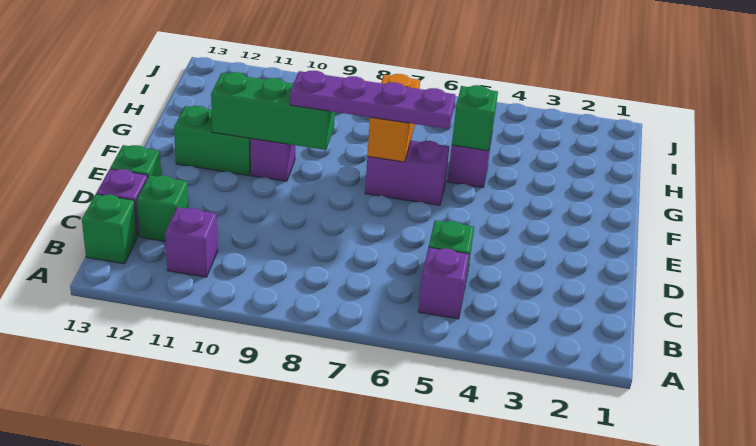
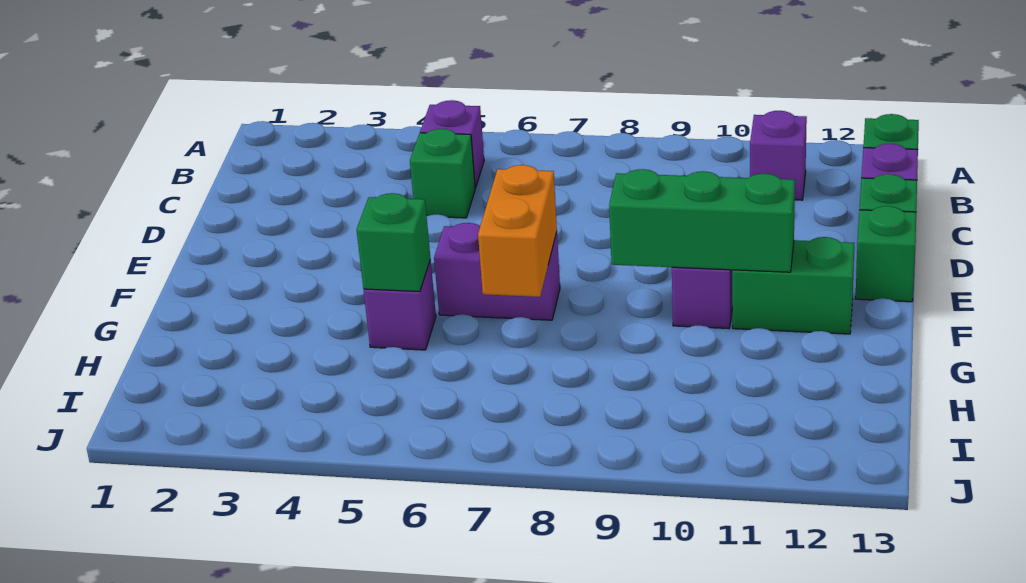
green 1x1 brick [137,175,189,241] -> green 1x1 brick moved to [855,206,916,302]
purple 1x4 plate [290,71,455,129] -> none

